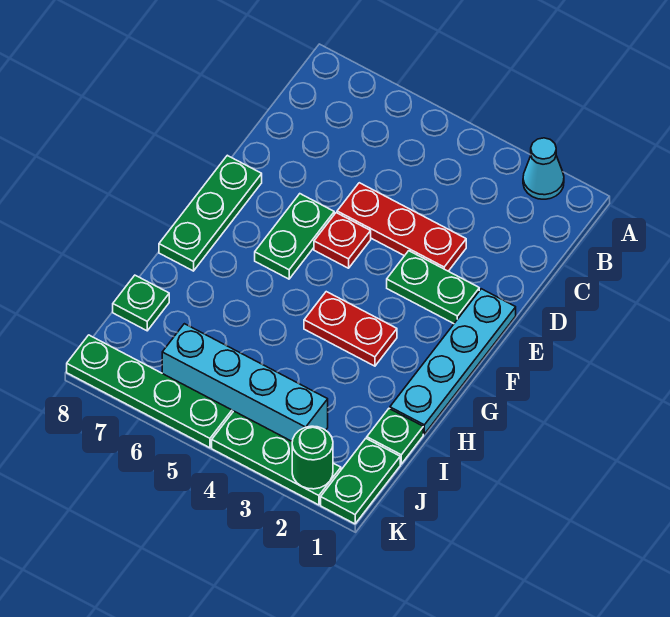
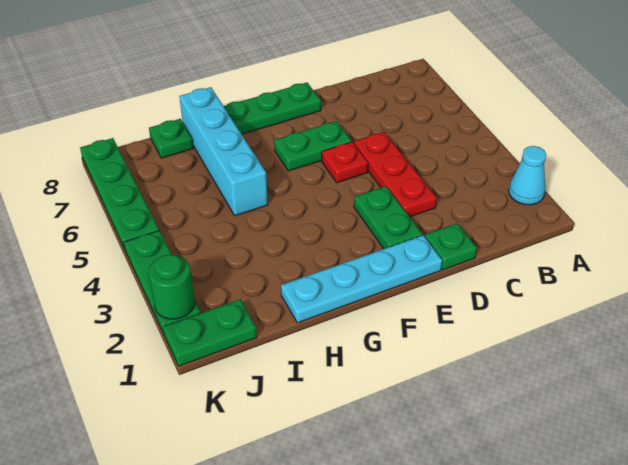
red 1x2 plate [304,292,397,366] -> none
green 1x1 plate [367,409,423,464] -> green 1x1 plate moved to [425,223,477,270]
cyan 1x4 brick [162,324,328,441] -> cyan 1x4 brick moved to [179,87,268,216]

